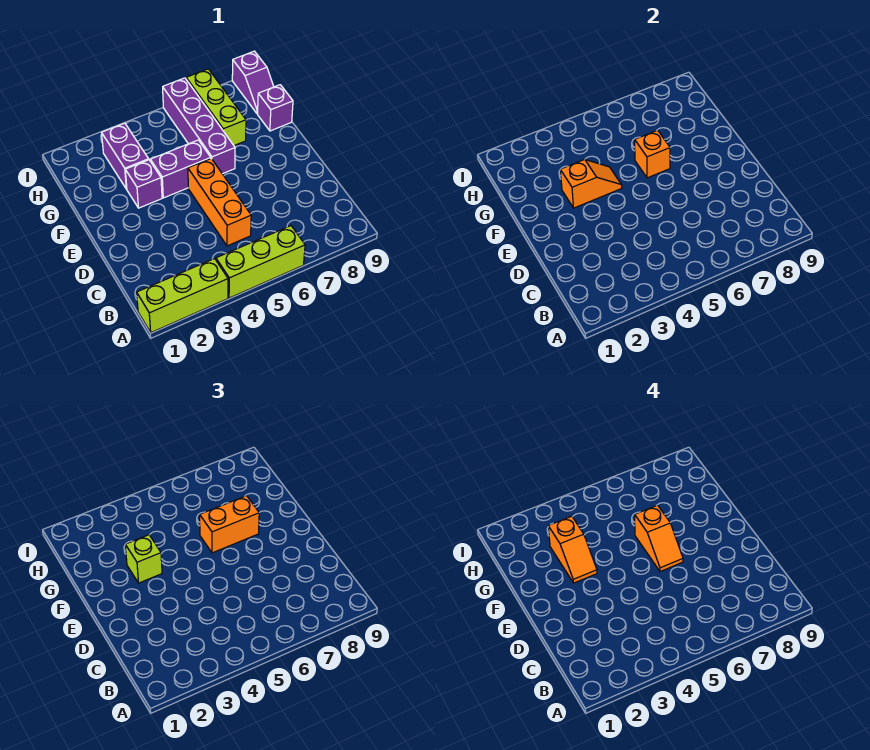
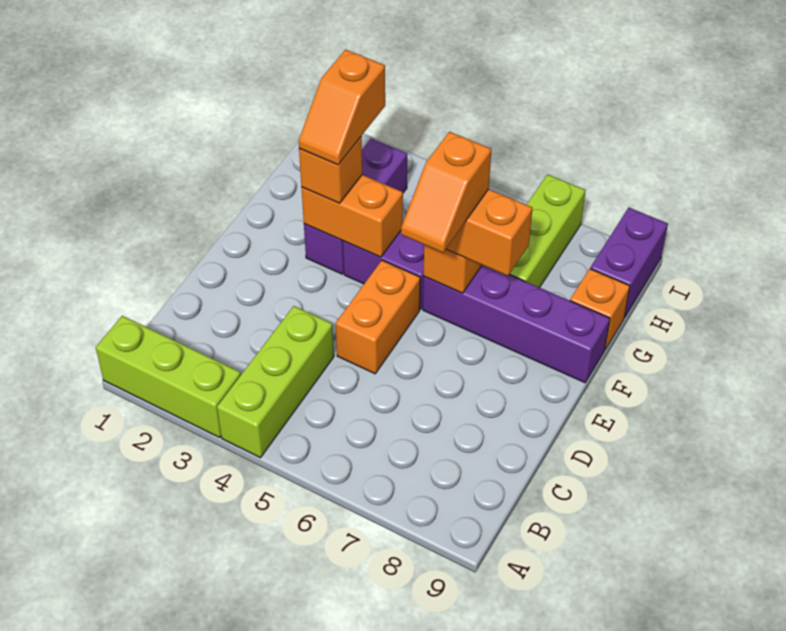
lime 1x3 brick [216,226,305,298] -> lime 1x3 brick turned to [217,306,334,458]
orange 1x3 brick [188,159,251,246] -> orange 1x2 brick [336,260,420,374]
orange 1x2 slope [560,160,622,208] -> orange 1x2 brick [301,175,403,257]
lime 1x1 brick [125,535,162,583] -> orange 1x1 brick [299,136,362,203]
purple 1x4 brick [163,78,235,174] -> purple 1x4 brick turned to [423,265,610,383]
purple 1x1 brick [258,85,293,131] -> orange 1x1 brick [570,269,630,349]
purple 1x2 slope [232,51,274,114] -> purple 1x2 brick [590,208,668,318]

